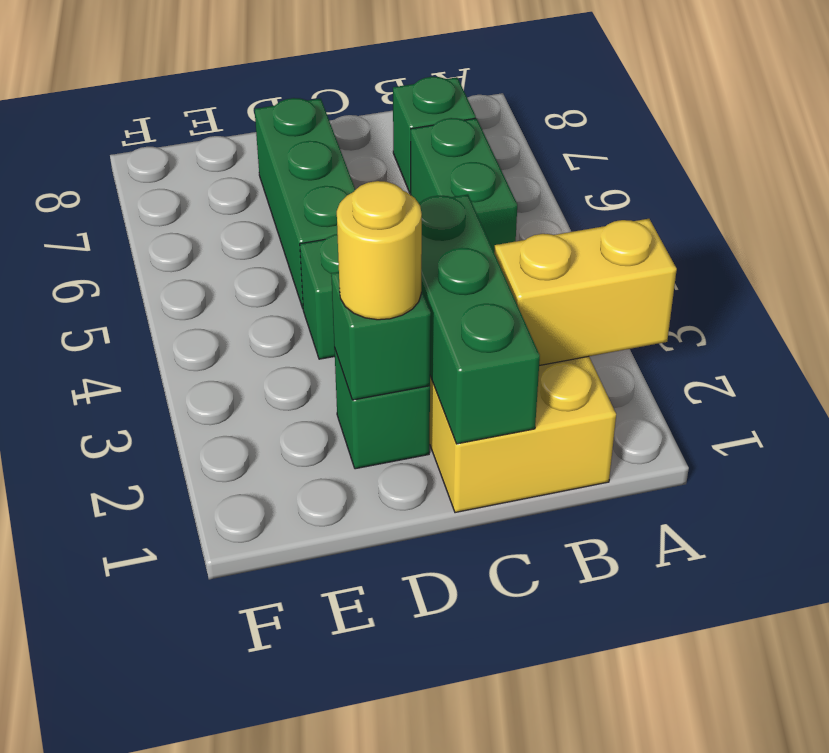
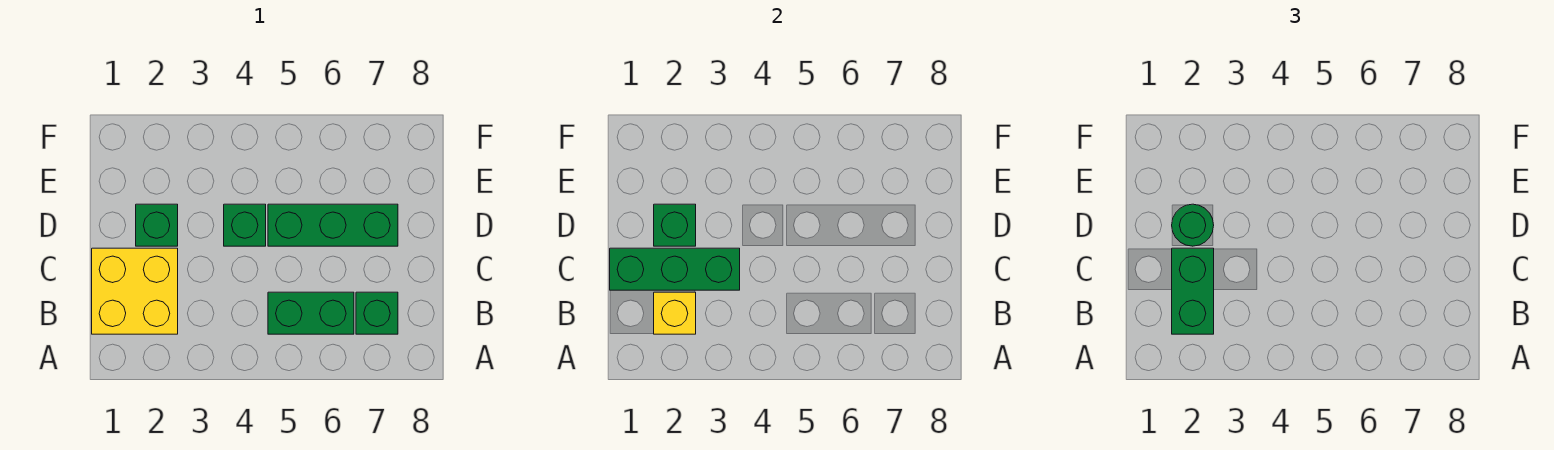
yellow 1x2 brick [494,219,677,366] -> yellow 1x1 brick [654,292,696,334]
none -> green 1x2 brick [1172,248,1214,334]
yellow 1x1 round brick [337,181,422,320] -> green 1x1 round brick [1172,204,1214,246]

